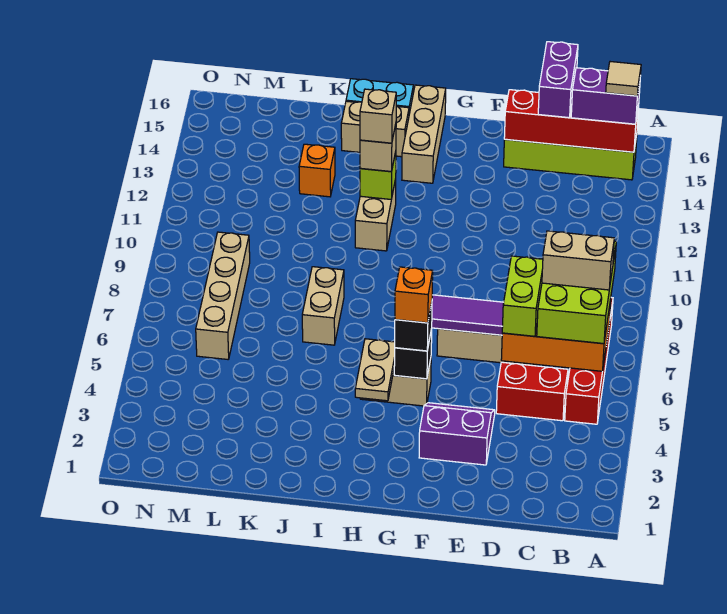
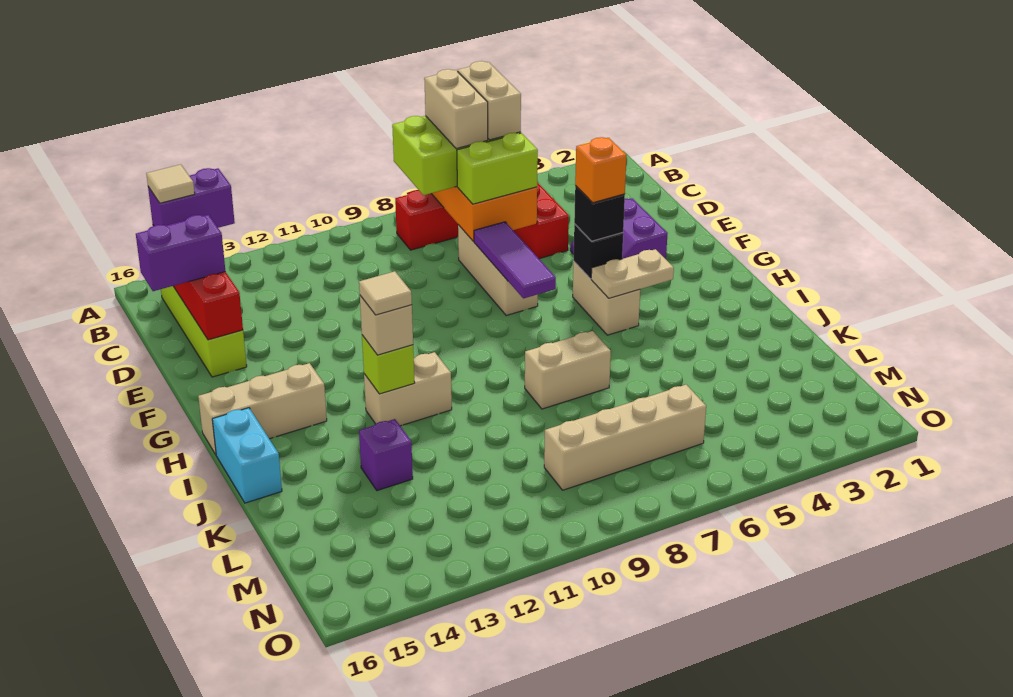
purple 1x2 brick [571,68,641,124] -> purple 1x2 brick turned to [148,168,235,228]
tan 1x1 brick [360,89,396,143] -> tan 1x1 tile [359,271,412,315]
tan 1x2 brick [341,101,409,157] -> tan 1x2 brick moved to [458,61,521,140]
orange 1x1 brick [299,144,335,197] -> purple 1x1 brick [359,419,413,491]

